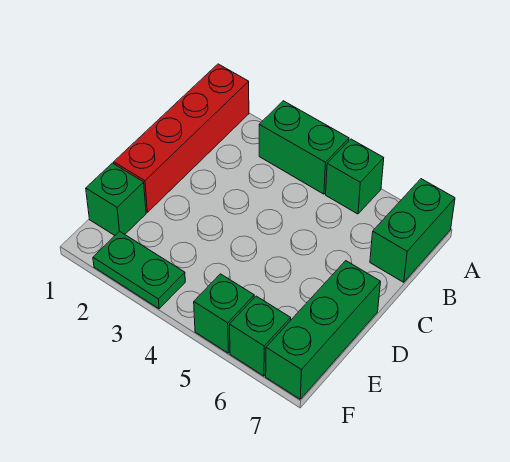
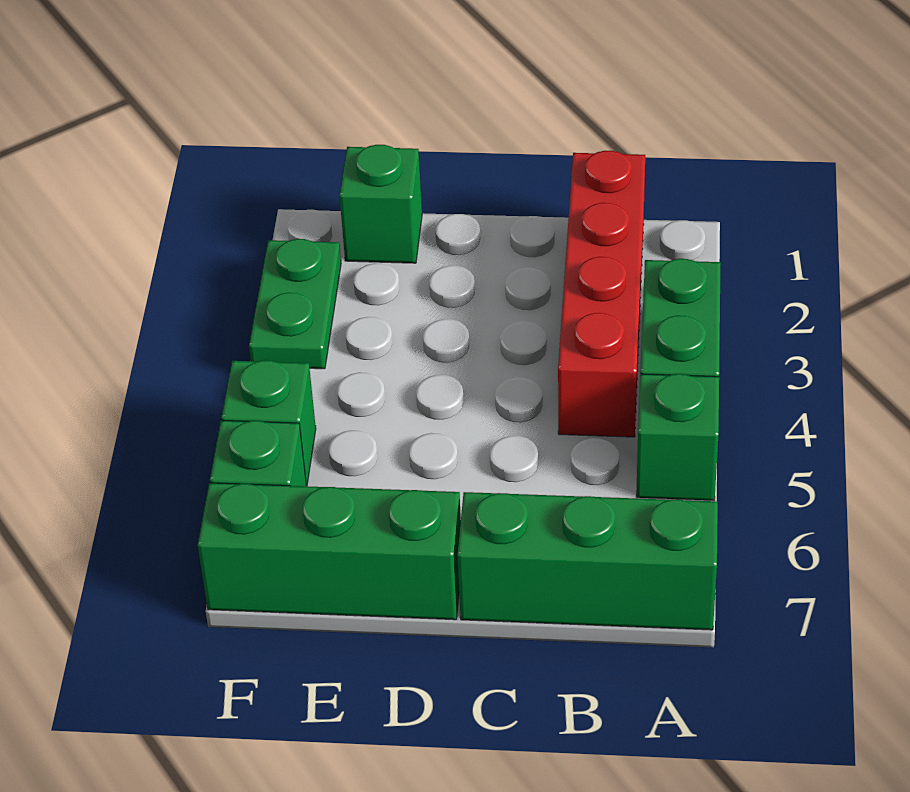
red 1x4 brick [114,64,249,212] -> red 1x4 brick turned to [558,151,645,437]
green 1x2 brick [370,179,455,282] -> green 1x3 brick [457,492,718,630]

